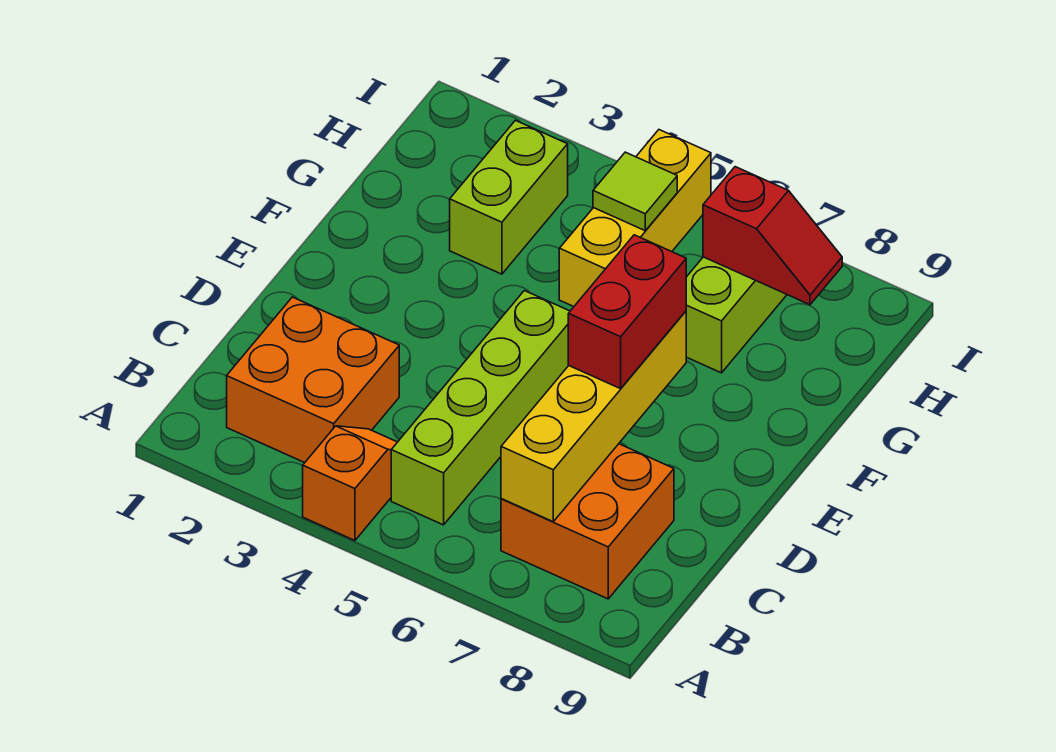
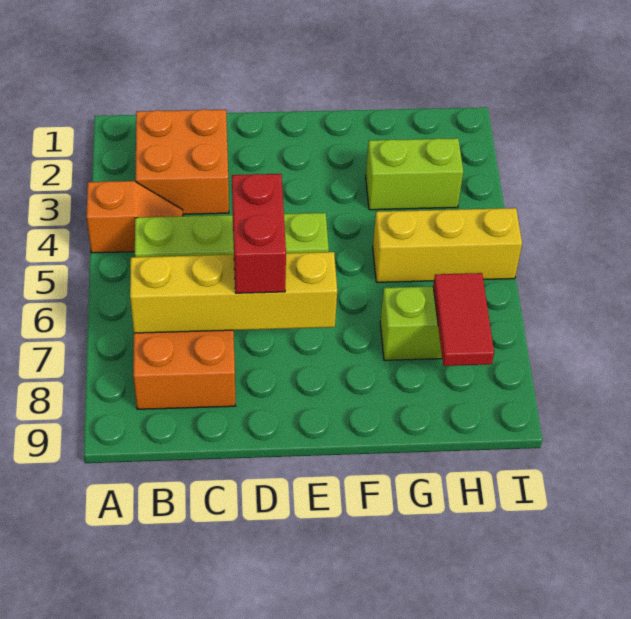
red 1x2 brick [568,235,686,389] -> red 1x2 brick turned to [232,174,286,293]
lime 1x1 tile [593,152,677,231] -> none
red 1x2 slope [703,167,842,305] -> red 1x2 tile [433,273,494,366]

